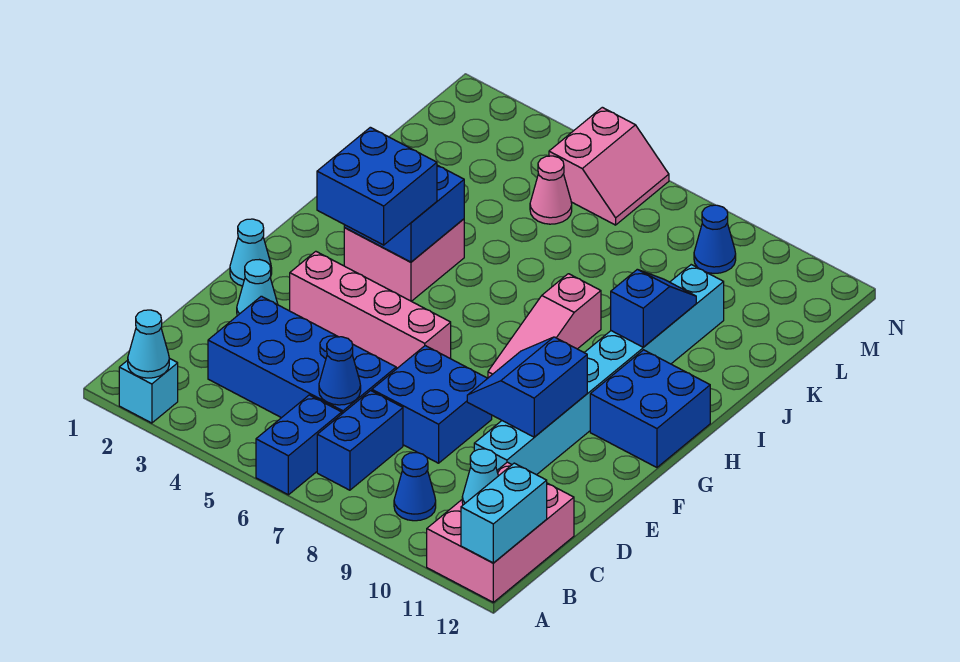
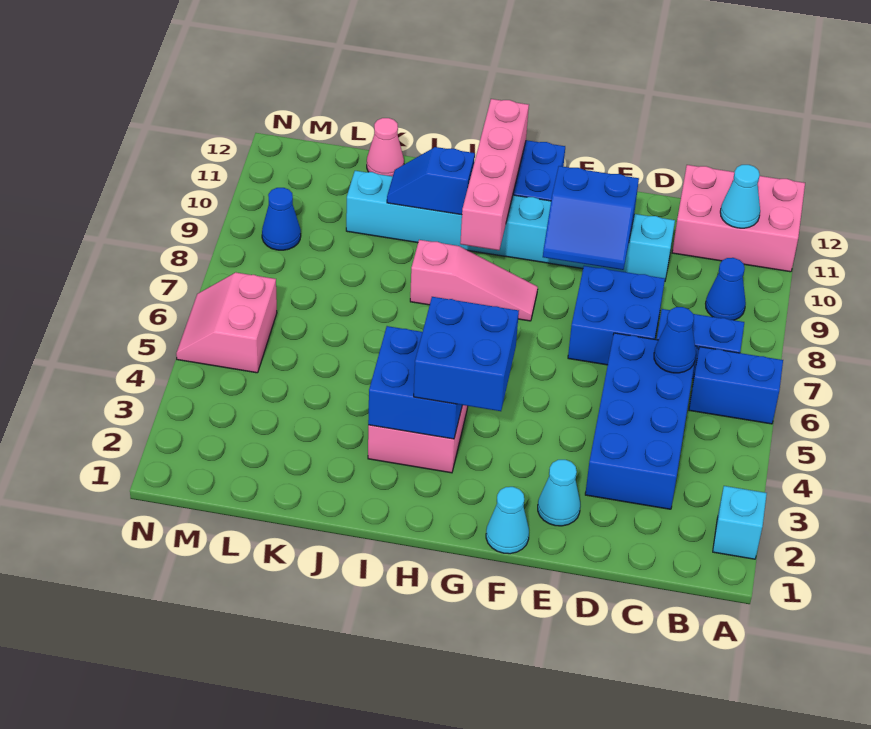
cyan 1x1 cone [128,310,169,378] -> none
cyan 1x2 brick [461,463,547,563] -> none
pink 1x4 brick [290,251,451,368] -> pink 1x4 brick moved to [460,99,529,250]
pink 1x1 cone [530,156,572,224] -> pink 1x1 cone moved to [367,118,404,176]
pink 2x2 slope [549,107,669,225] -> pink 2x2 slope turned to [176,273,277,373]

